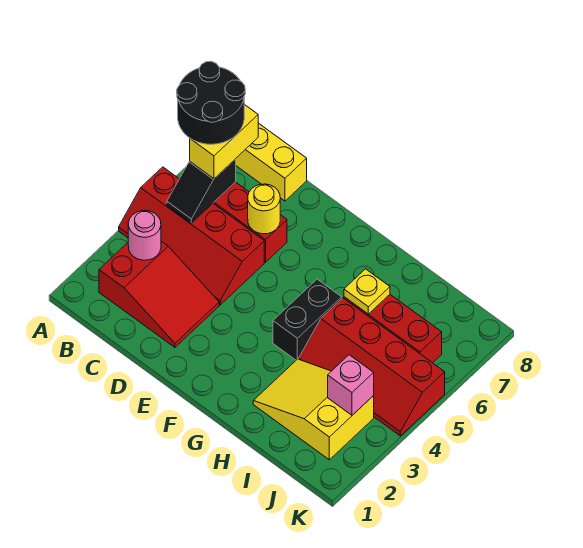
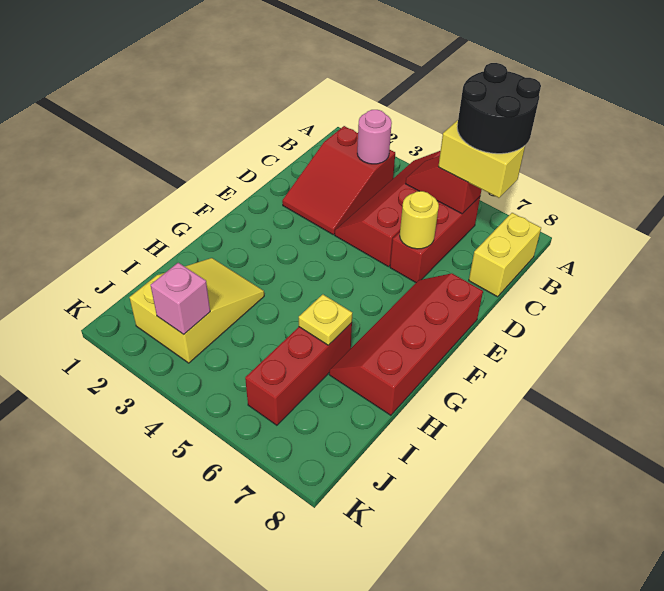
black 1x2 slope [167,159,236,223] -> red 1x2 slope [405,156,482,214]
black 1x2 brick [273,279,342,360] -> none
red 2x4 slope [299,298,445,436] -> red 2x4 slope moved to [329,273,483,415]

